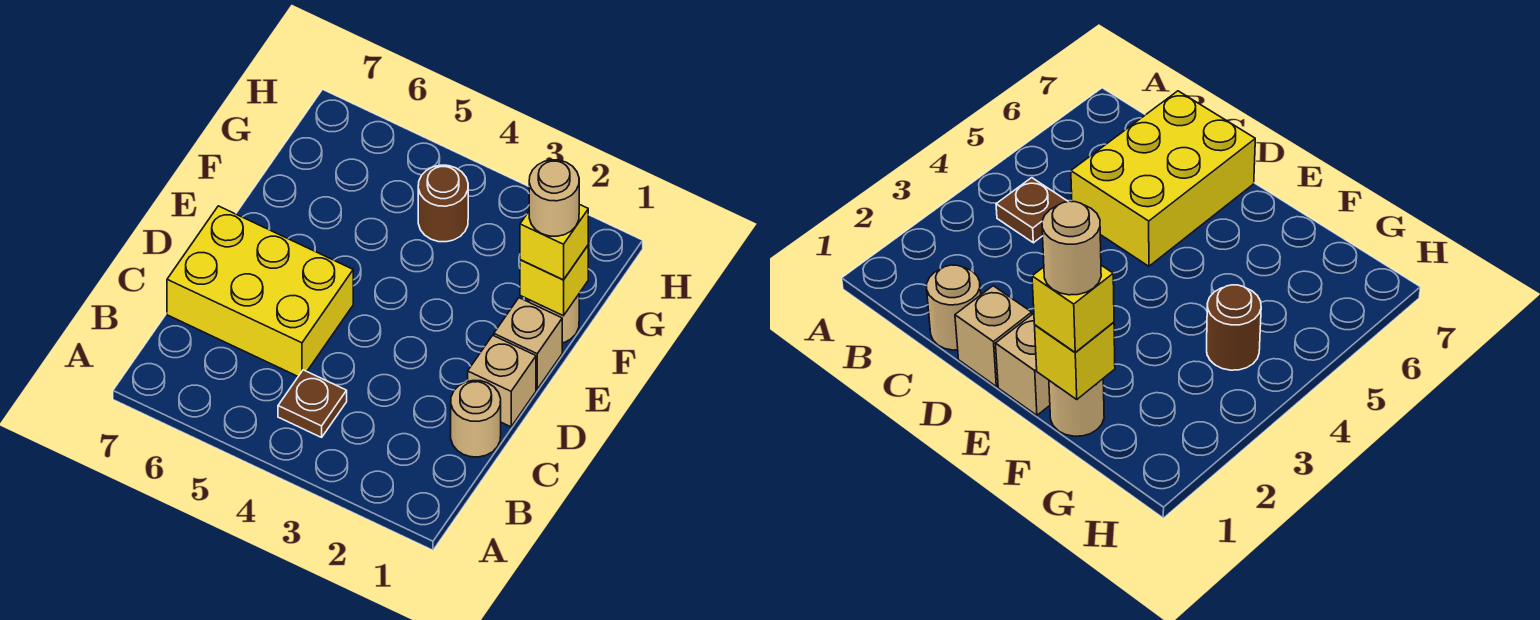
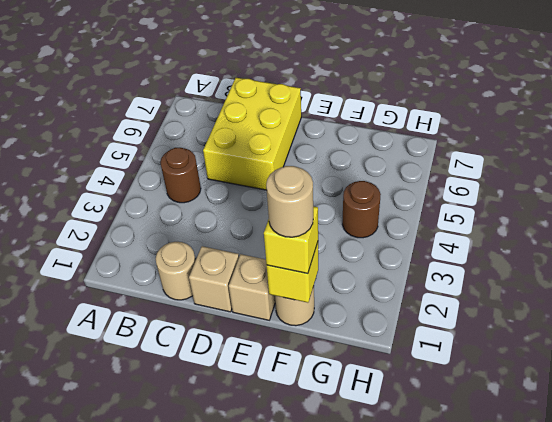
brown 1x1 plate [278,370,347,437] -> brown 1x1 round brick [160,148,201,203]

